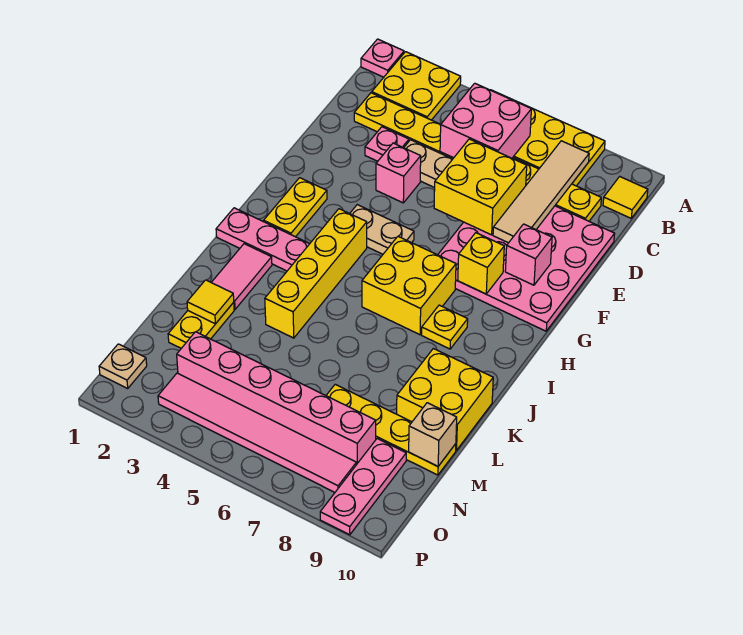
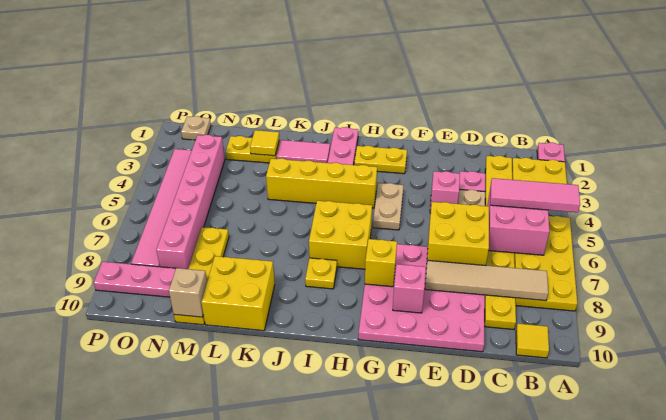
none -> pink 1x3 tile [490,178,580,212]

